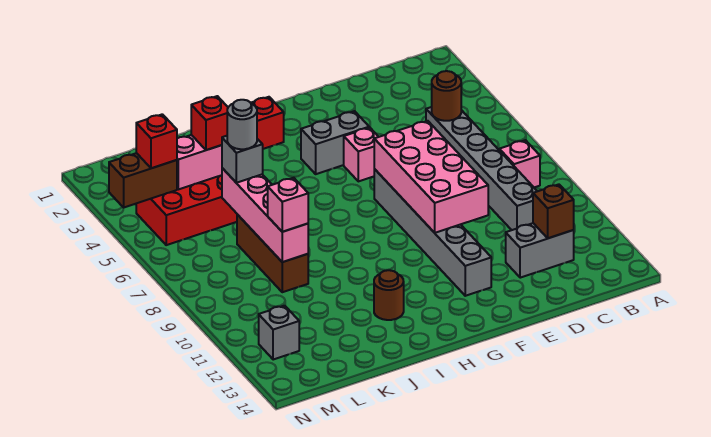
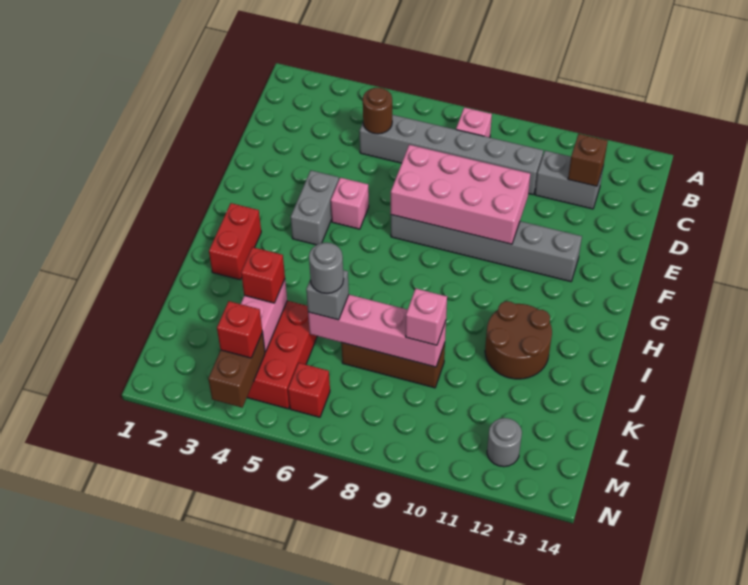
grey 1x2 brick [506,223,574,278] -> grey 1x2 brick turned to [535,151,603,209]
brown 1x1 round brick [374,270,404,320] -> brown 2x2 round brick [485,301,552,379]
none -> red 1x1 brick [288,363,330,417]
grey 1x1 brick [259,306,299,360] -> grey 1x1 round brick [487,418,522,467]

